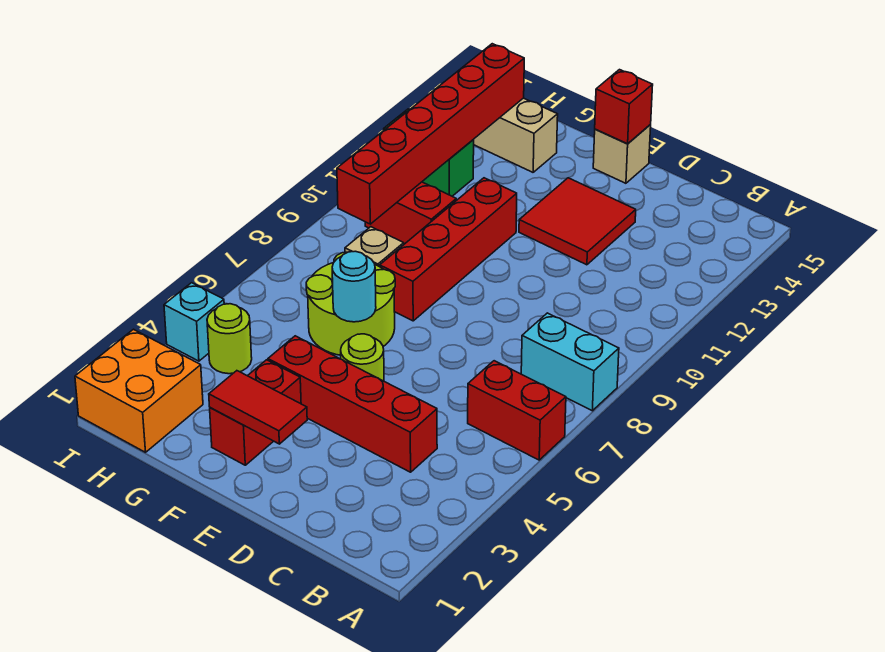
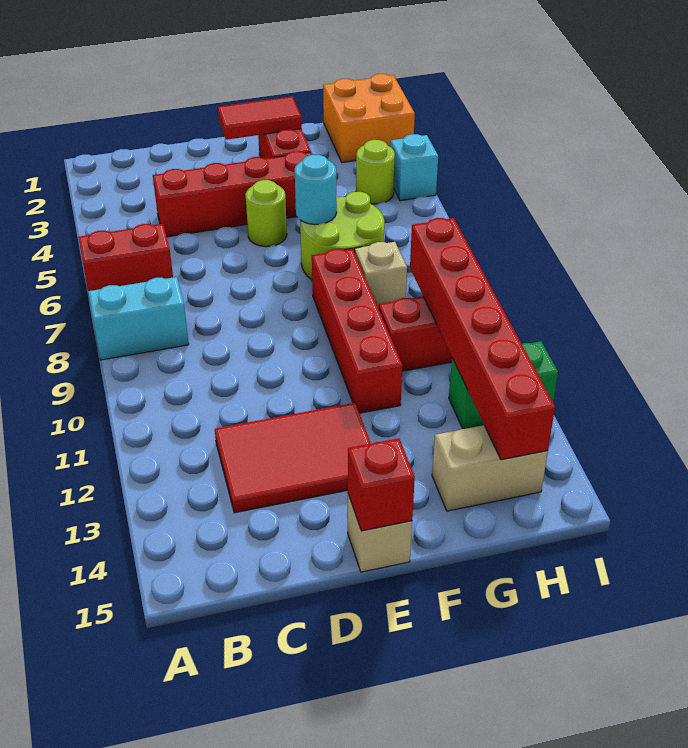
red 2x2 tile [519,178,636,265] -> red 2x3 tile [215,403,371,513]

